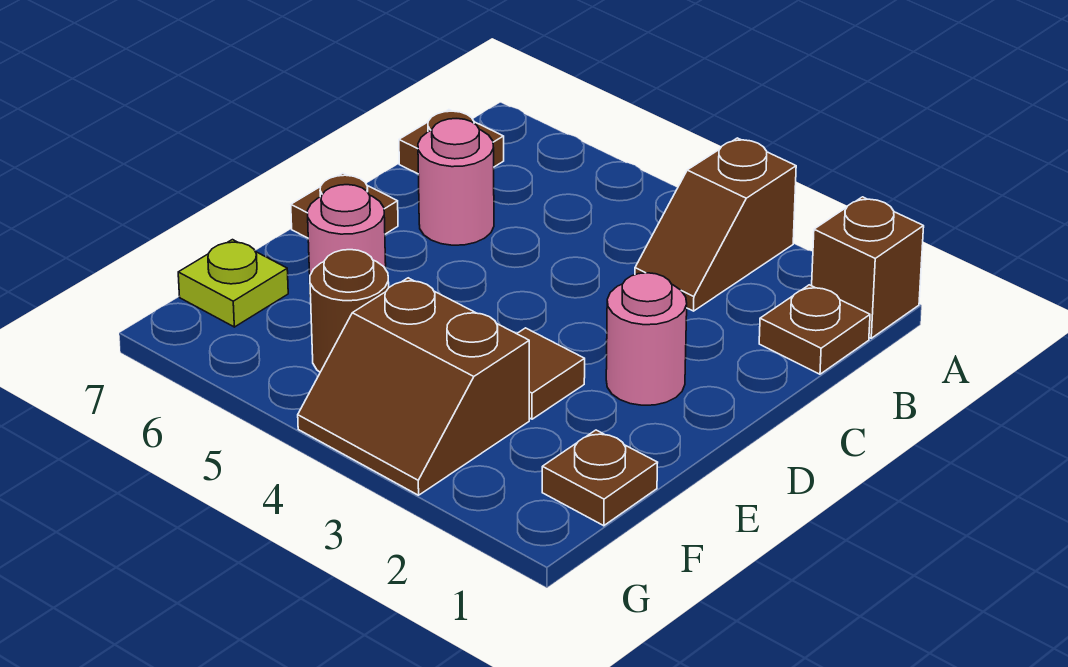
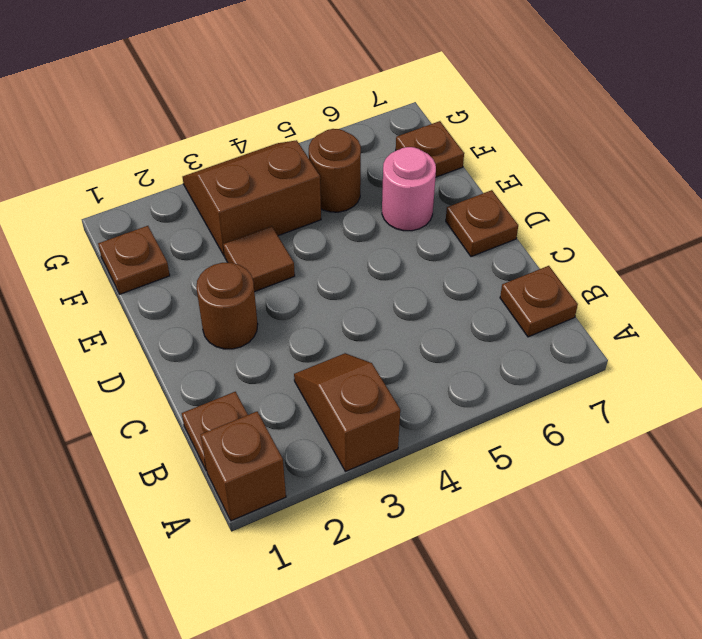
pink 1x1 round brick [418,119,494,245] -> none
pink 1x1 round brick [606,273,687,405] -> brown 1x1 round brick [196,263,258,349]
lime 1x1 plate [178,240,288,327] -> brown 1x1 plate [396,121,464,177]

